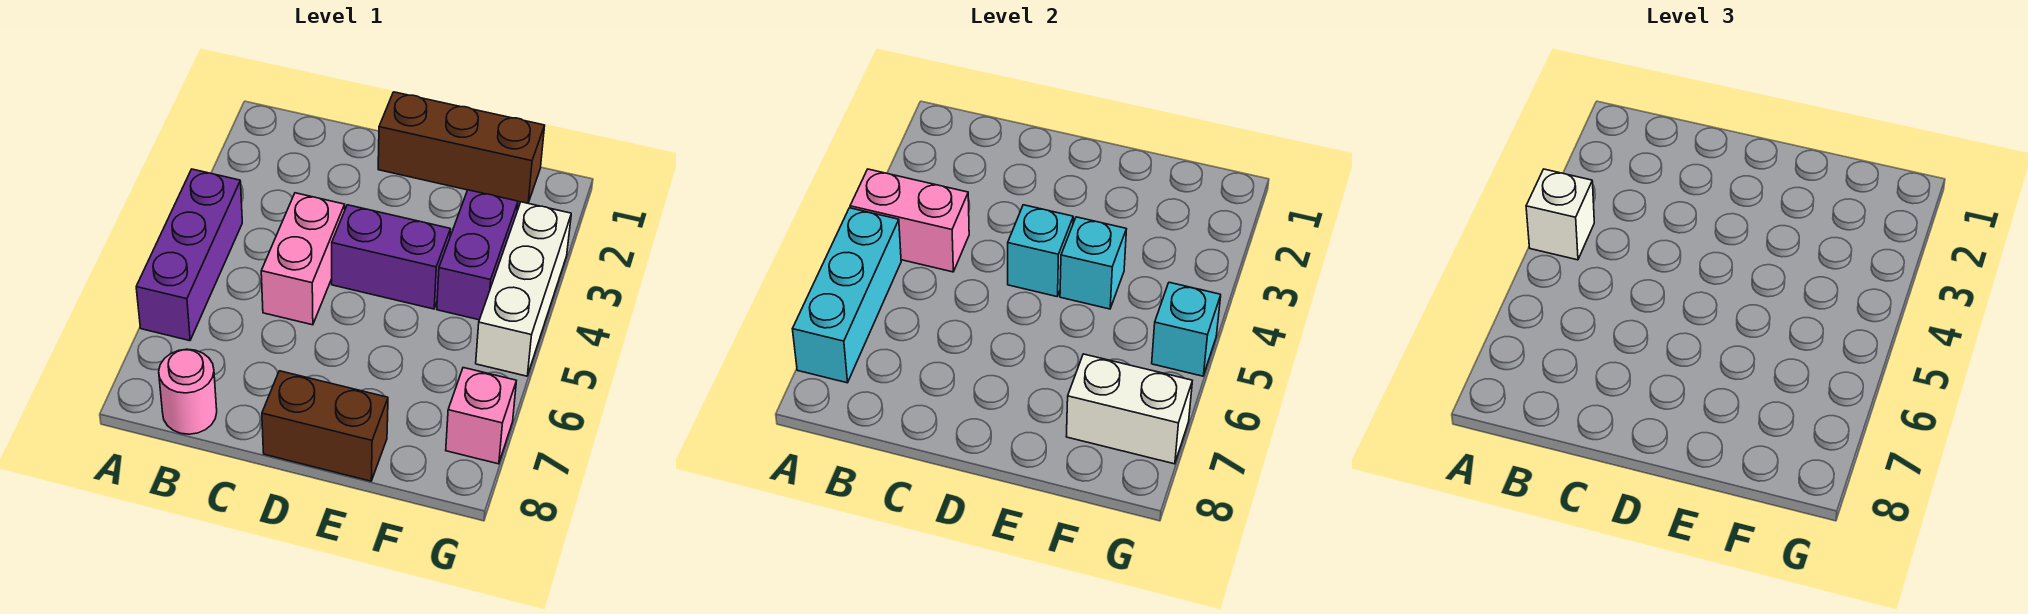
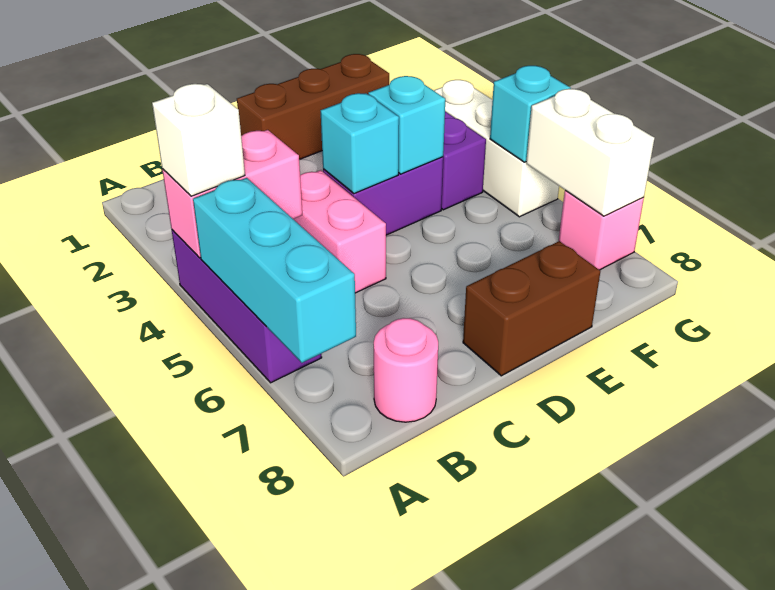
white 1x2 brick [1066,354,1192,464] -> white 1x2 brick turned to [526,89,654,216]

